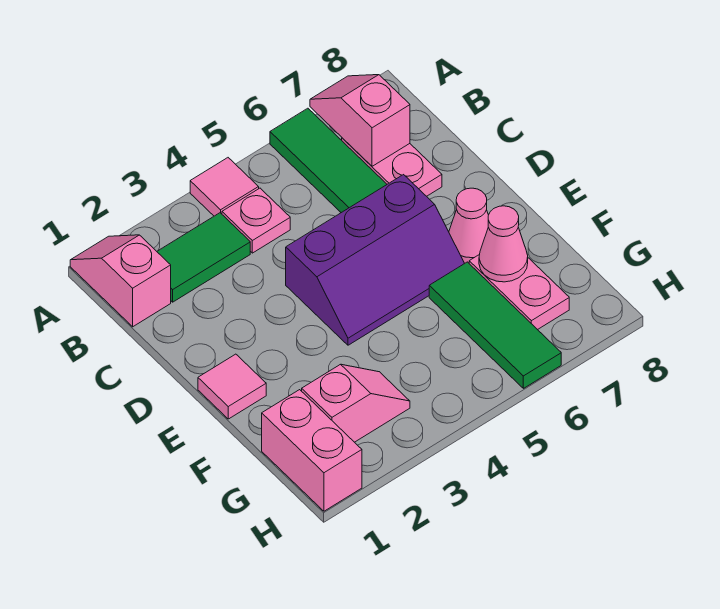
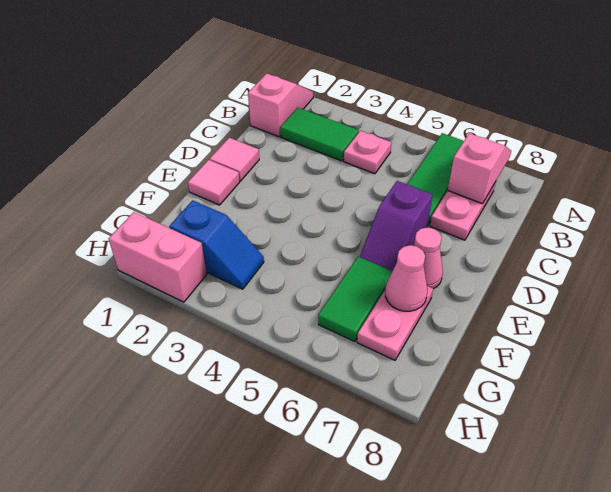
pink 1x1 tile [190,158,259,216] -> pink 1x1 tile moved to [210,138,259,181]
purple 2x3 slope [286,175,465,345] -> purple 1x2 slope [360,181,433,271]
green 1x3 tile [429,262,561,388] -> green 1x2 tile [318,257,392,342]
pink 1x2 brick [262,390,362,511] -> pink 1x2 brick turned to [109,212,207,302]
pink 1x2 slope [302,364,410,442] -> blue 1x2 slope [169,200,264,289]

